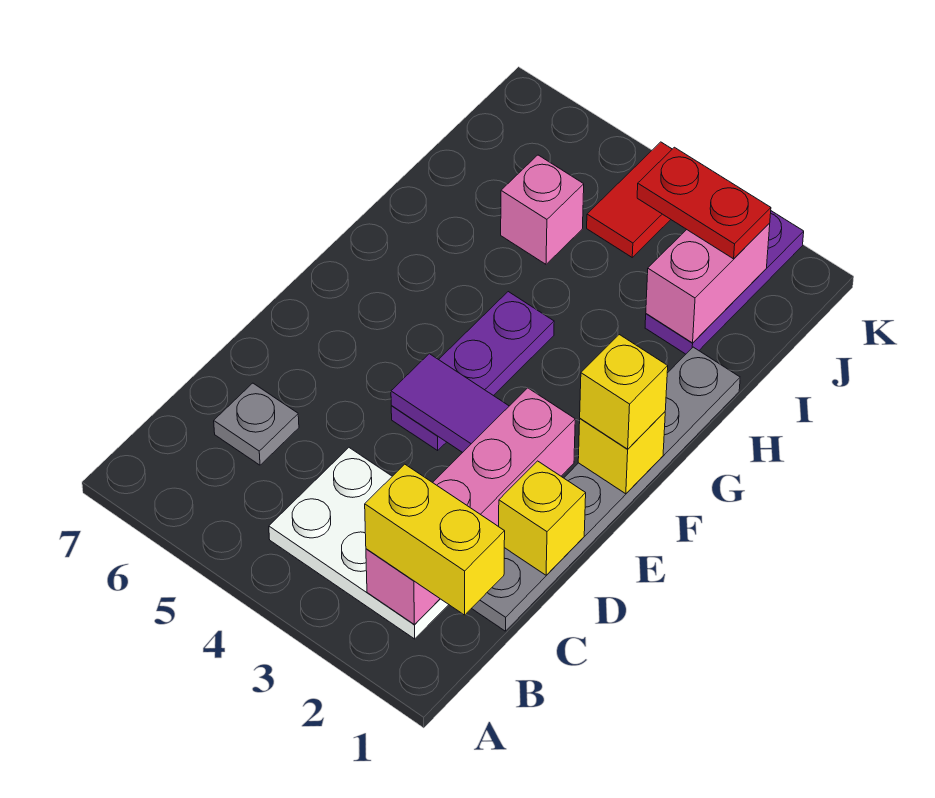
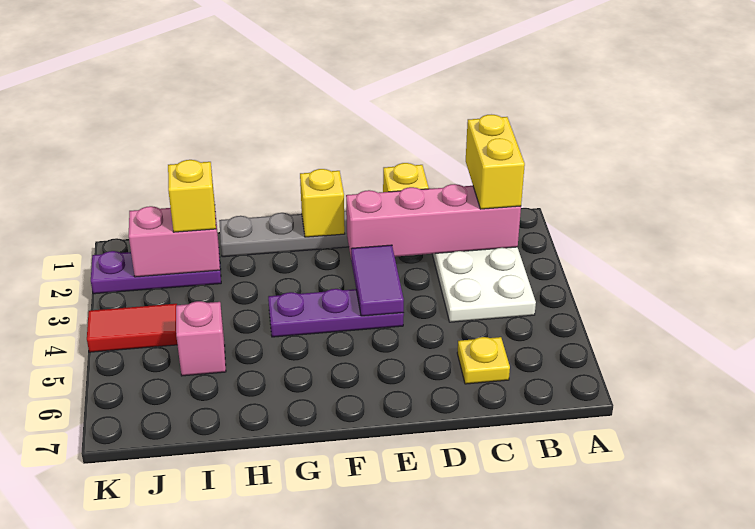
grey 1x1 plate [214,383,299,465] -> yellow 1x1 plate [457,337,510,384]
yellow 1x1 brick [580,335,668,449] -> yellow 1x1 brick moved to [168,160,216,232]
red 1x2 plate [637,147,771,259] -> none

